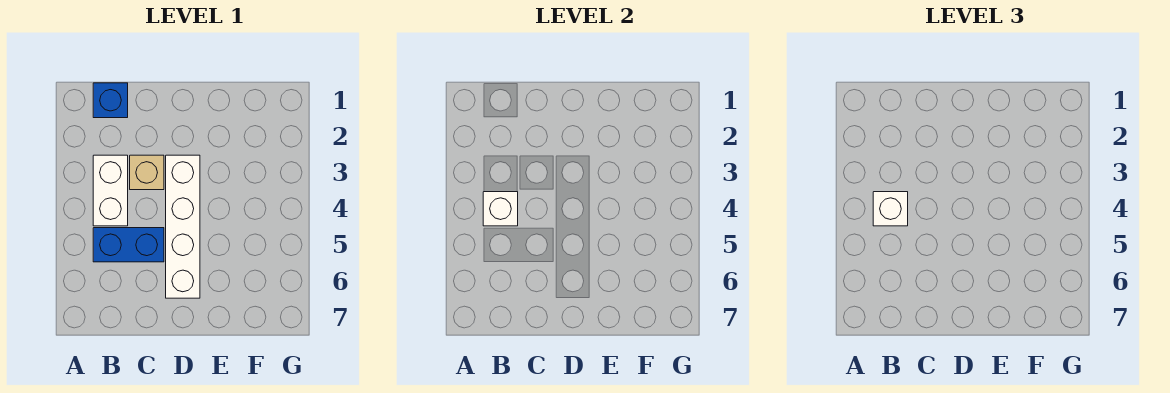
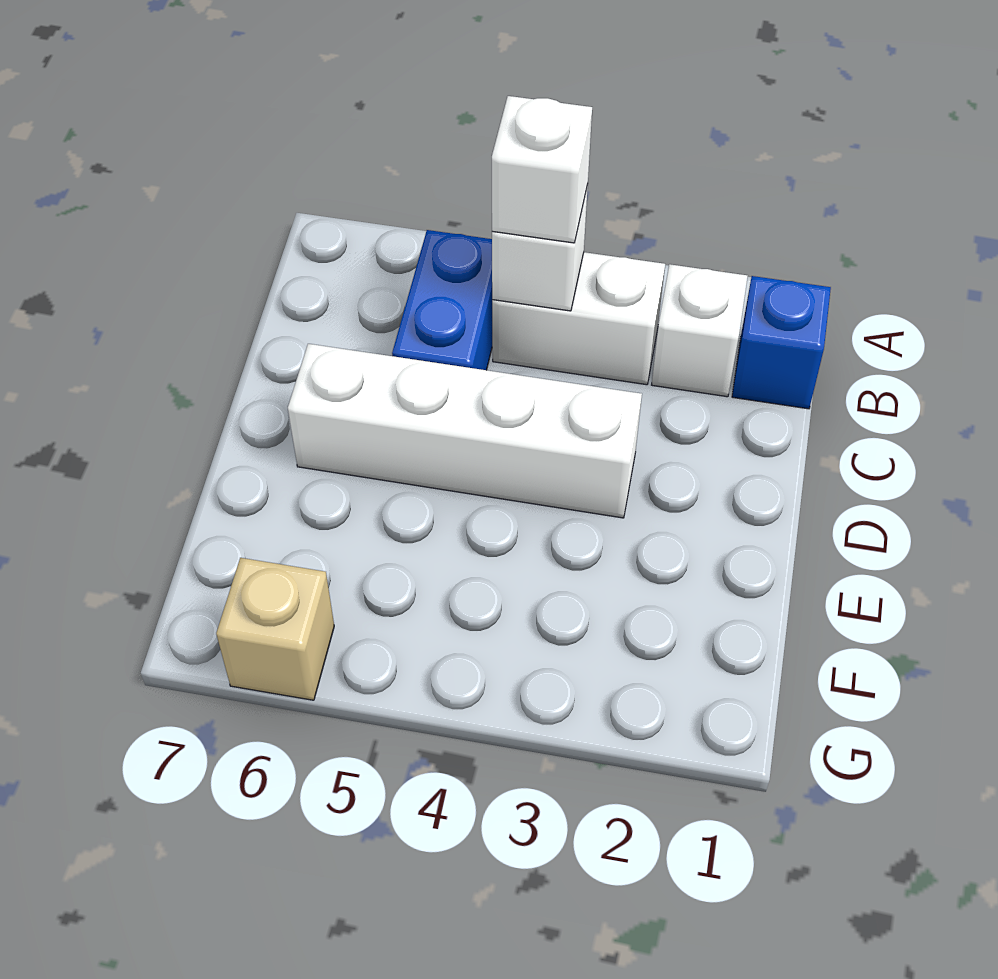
none -> white 1x1 brick [652,264,748,397]
tan 1x1 brick [130,155,164,190] -> tan 1x1 brick moved to [216,558,334,700]

